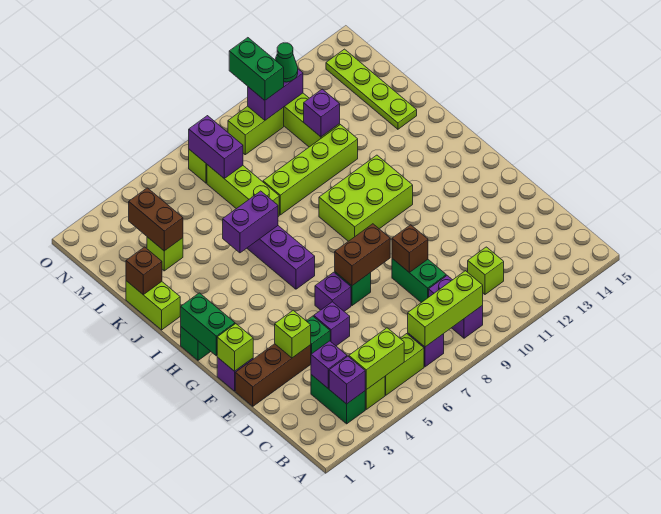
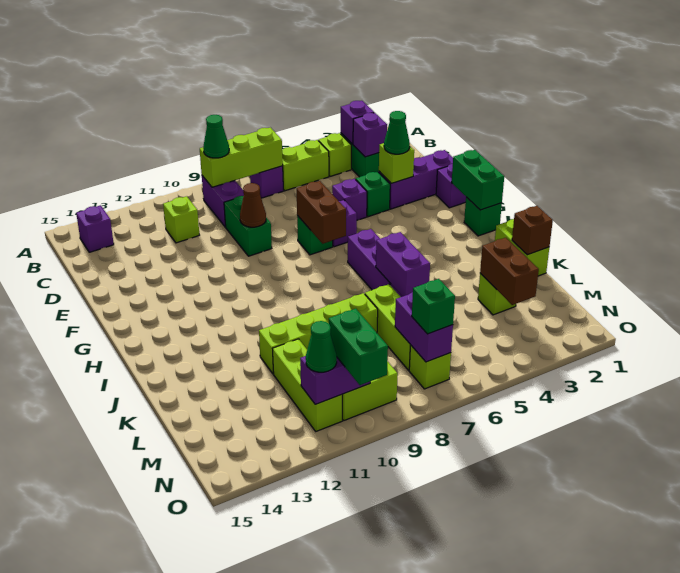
lime 1x2 brick [349,328,404,390] -> none
none -> green 1x1 cone [203,115,229,158]
brown 1x3 brick [235,344,311,406] -> purple 1x3 brick [379,150,453,209]
none -> green 1x1 cone [384,111,410,154]
brown 1x1 brick [392,225,428,272] -> brown 1x1 cone [240,183,266,227]
lime 1x1 brick [217,324,253,371] -> none
brown 1x2 brick [335,224,390,286] -> brown 1x2 brick turned to [297,181,346,244]
lime 2x3 brick [319,155,413,241] -> none
purple 1x2 brick [223,191,278,253] -> purple 1x2 brick turned to [376,232,430,297]
lime 1x4 plate [326,49,417,129] -> none
purple 1x1 brick [304,89,340,137] -> purple 1x1 brick moved to [76,205,114,252]
none -> green 1x1 brick [412,279,455,334]

